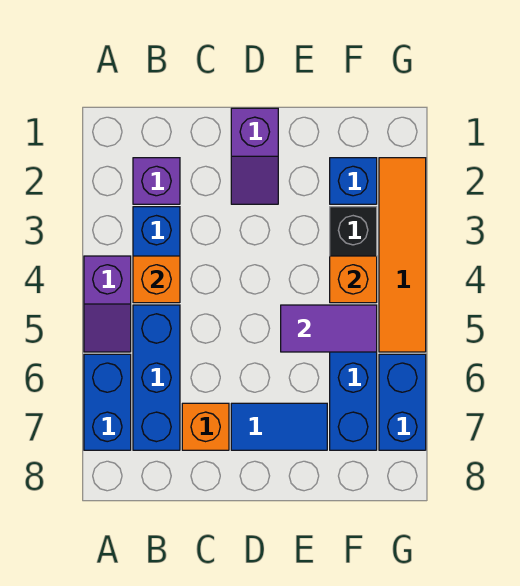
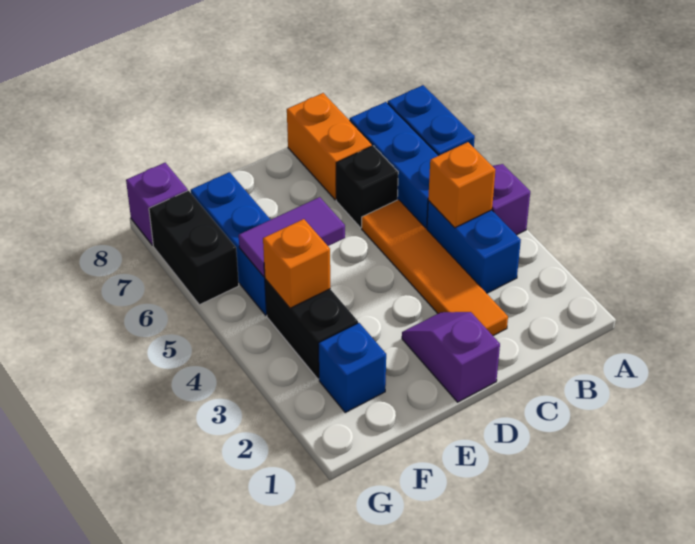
purple 1x1 brick [133,158,180,204] -> purple 1x1 brick moved to [126,163,188,245]
none -> black 1x1 brick [336,146,398,228]
orange 1x1 brick [182,403,229,450] -> orange 1x2 brick [287,93,372,200]
blue 1x2 tile [231,403,327,450] -> none
orange 1x4 tile [379,158,426,352] -> orange 1x4 tile moved to [362,200,508,336]
blue 1x2 brick [379,354,426,450] -> black 1x2 brick [149,191,239,305]

